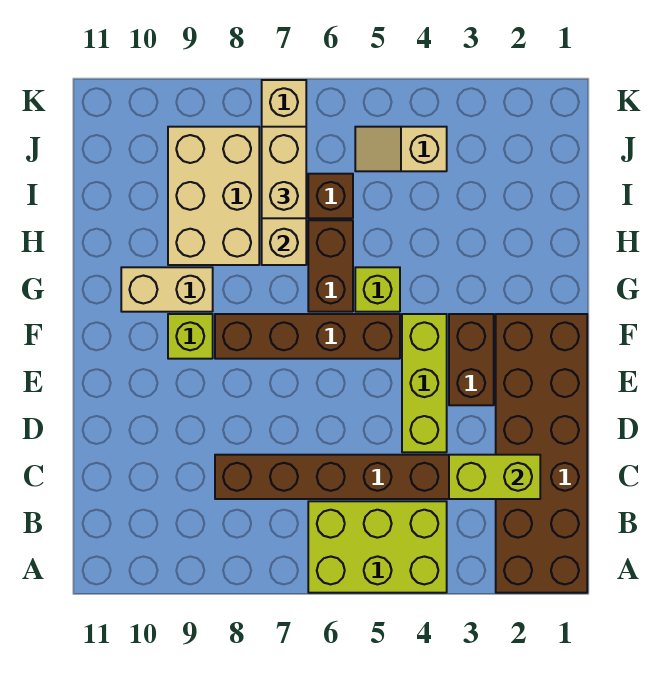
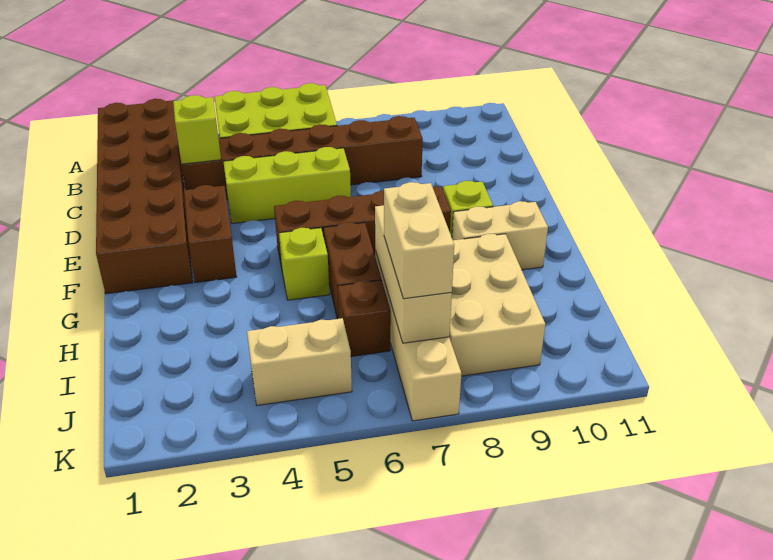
lime 1x2 brick [449,455,540,499] -> lime 1x1 brick [173,95,221,164]
lime 1x3 brick [402,314,447,452] -> lime 1x3 brick turned to [223,147,351,224]
tan 1x2 slope [355,127,447,171] -> tan 1x2 brick [247,318,352,405]

